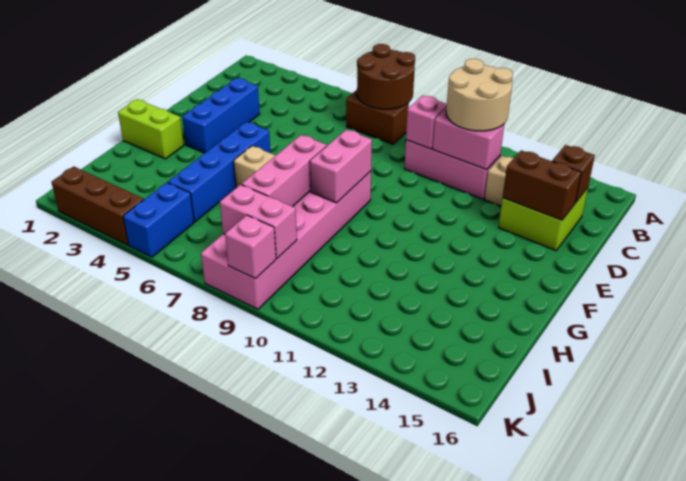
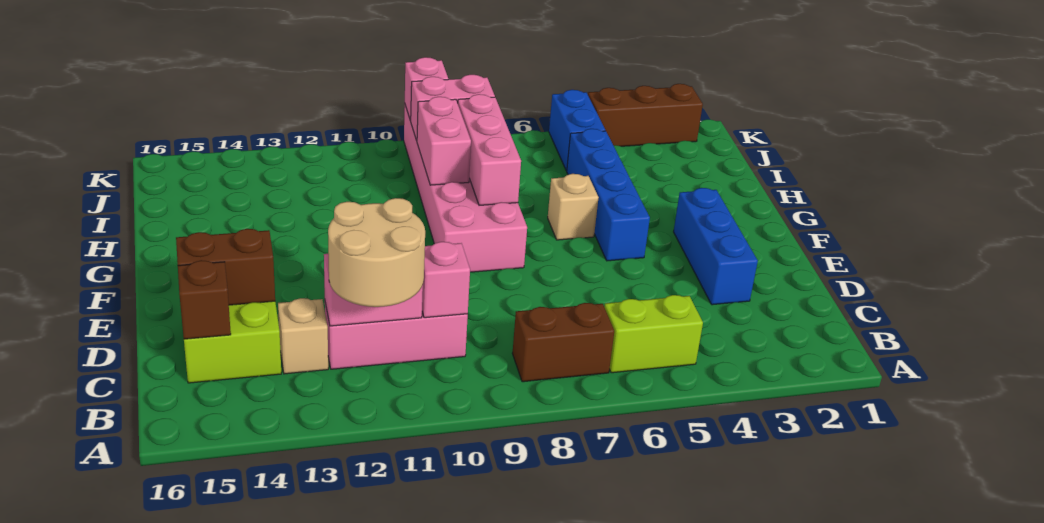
brown 2x2 round brick [357,44,415,109] -> none
pink 1x2 brick [310,130,372,203] -> pink 1x2 brick moved to [417,97,471,185]
lime 1x2 brick [118,99,184,159] -> lime 1x2 brick moved to [604,295,703,373]

